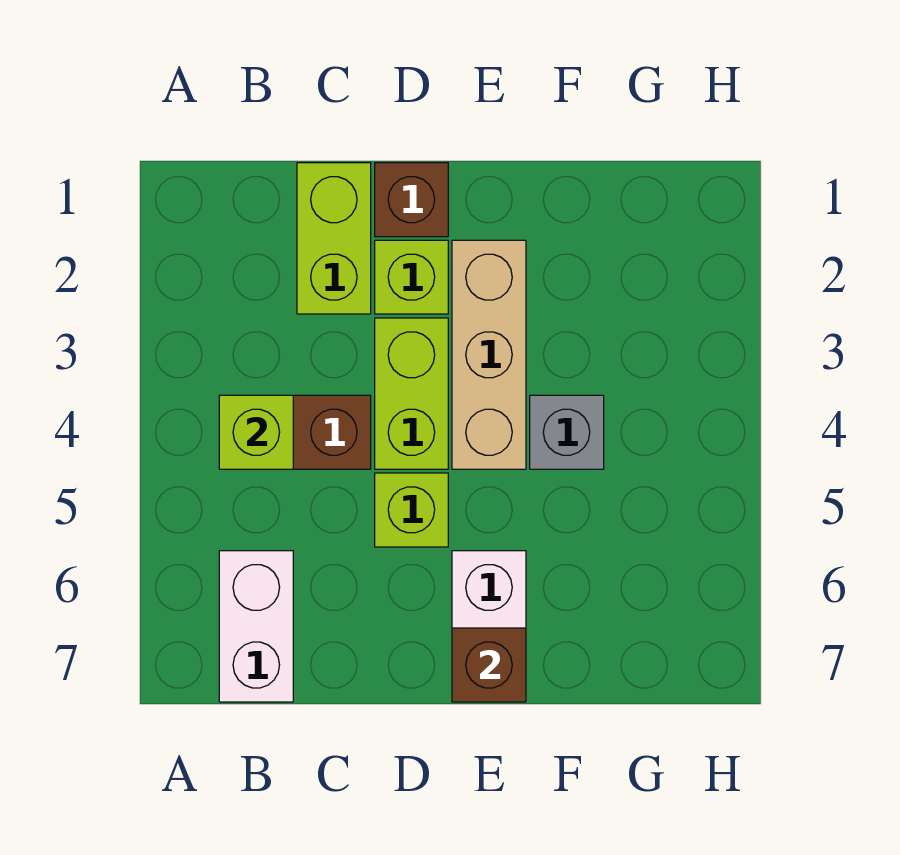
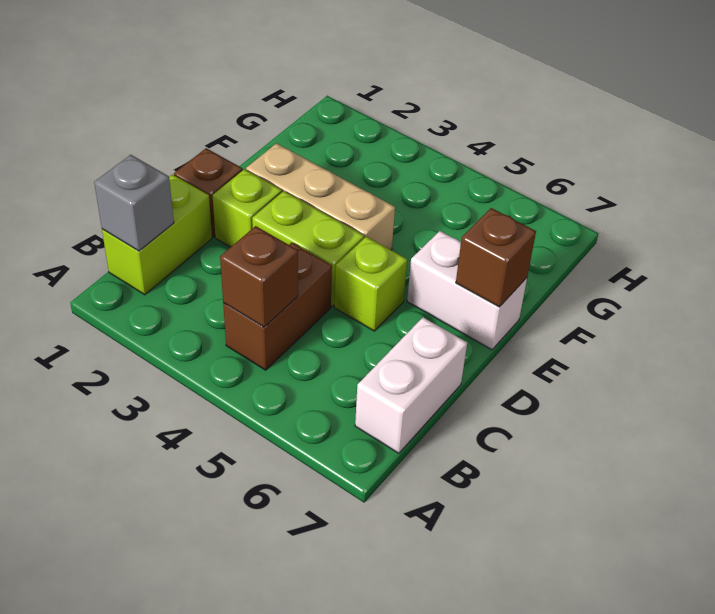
lime 1x1 brick [219,395,293,469] -> brown 1x1 brick [220,226,298,327]
white 1x2 brick [219,551,293,702] -> white 1x2 brick turned to [355,317,467,453]
lime 1x2 brick [297,163,371,314] -> lime 1x2 brick turned to [102,174,212,295]
grey 1x1 brick [530,395,604,469] -> grey 1x1 brick moved to [94,155,174,251]

